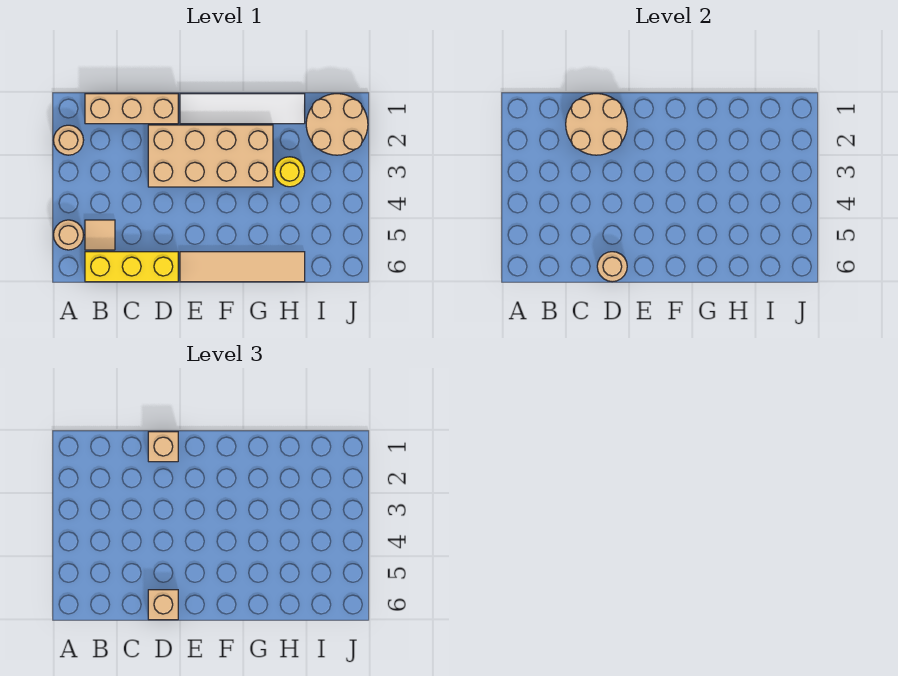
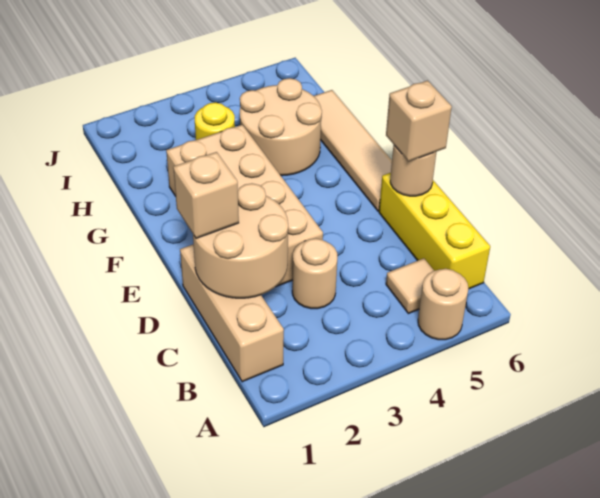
tan 1x1 round brick [54,125,84,155] -> tan 1x1 round brick moved to [292,238,337,309]
white 1x4 tile [180,94,305,124] -> none
tan 2x2 round brick [306,94,368,155] -> tan 2x2 round brick moved to [240,78,322,176]

